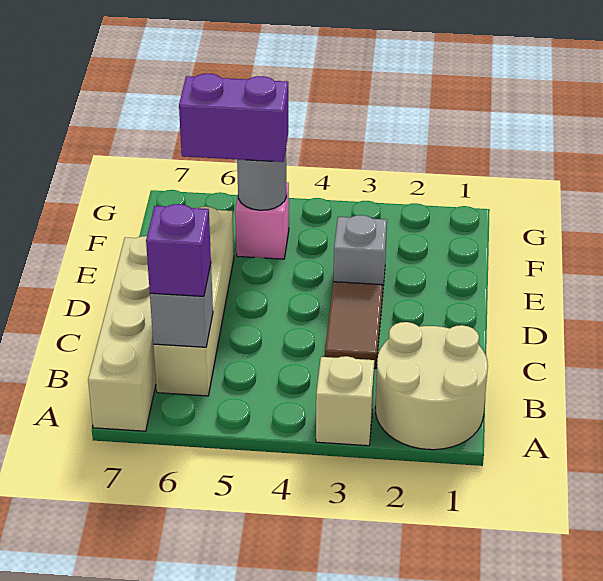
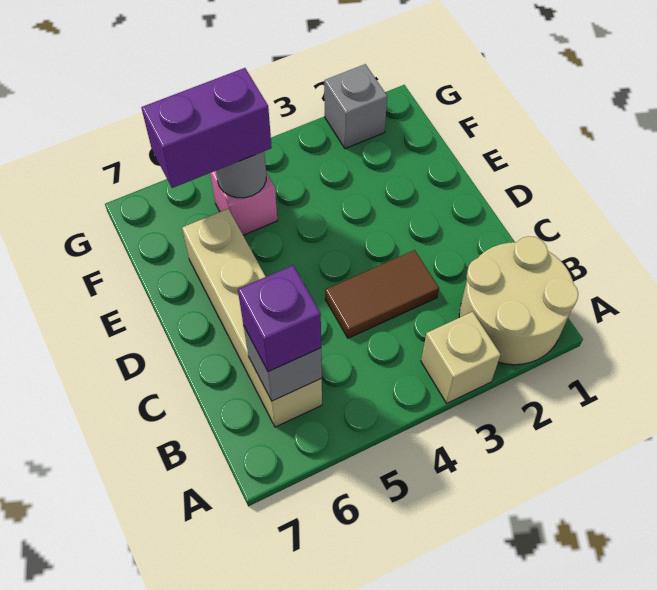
tan 1x4 brick [88,236,156,431] -> none
brown 1x2 tile [325,282,383,369] -> brown 1x2 tile turned to [325,250,439,338]
grey 1x1 brick [333,215,387,297] -> grey 1x1 brick moved to [324,64,387,149]

